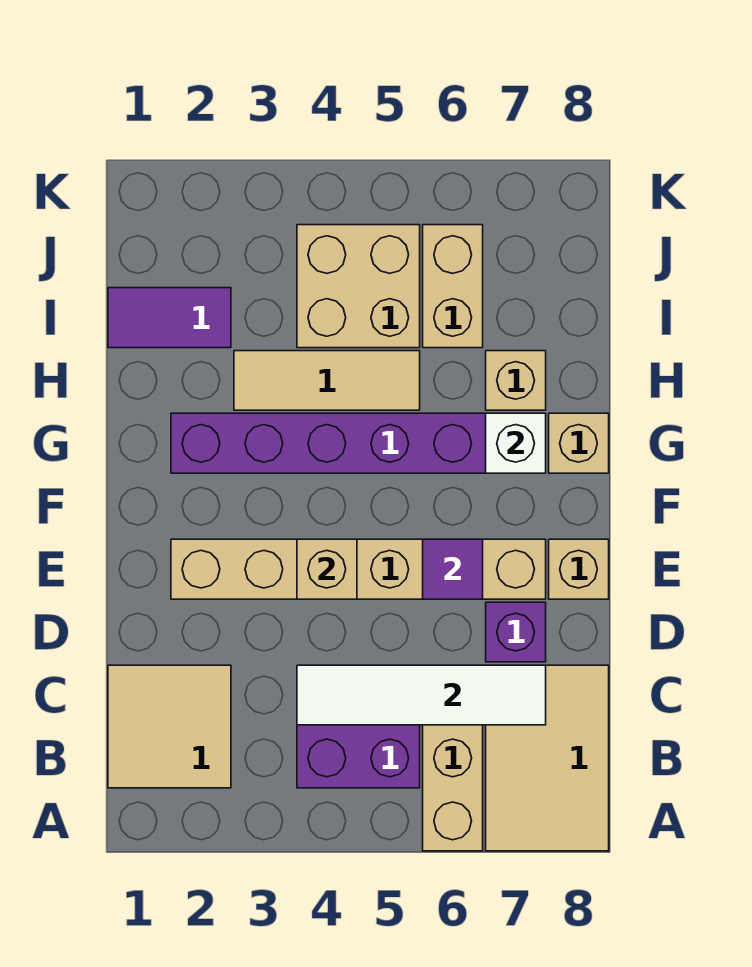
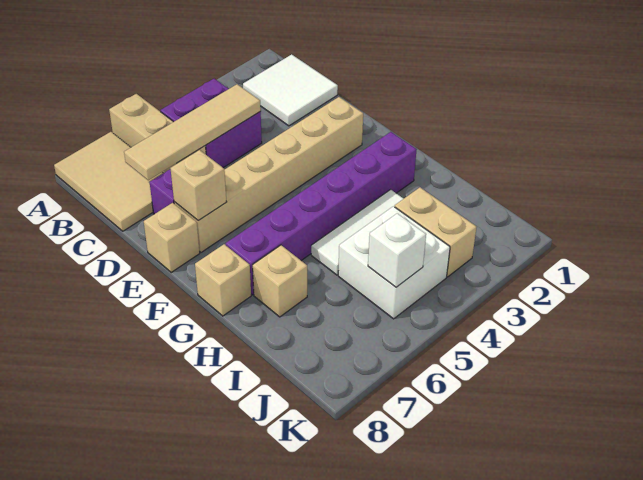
tan 2x2 tile [108,665,231,788] -> white 2x2 tile [243,54,338,126]
white 1x4 tile [297,665,546,725] -> tan 1x4 tile [124,84,261,180]
tan 1x1 brick [297,539,357,599] -> tan 1x1 brick moved to [170,150,226,220]
purple 1x1 tile [423,539,483,599] -> none
white 1x1 brick [486,413,546,473] -> white 1x1 brick moved to [368,213,426,287]
tan 1x3 tile [234,351,420,410] -> white 1x3 tile [311,190,404,275]
purple 1x2 tile [108,288,231,348] -> none
tan 2x2 brick [297,225,420,348] -> white 2x2 brick [338,206,450,319]
tan 1x2 brick [423,225,483,348] -> tan 1x2 brick moved to [395,187,477,277]

